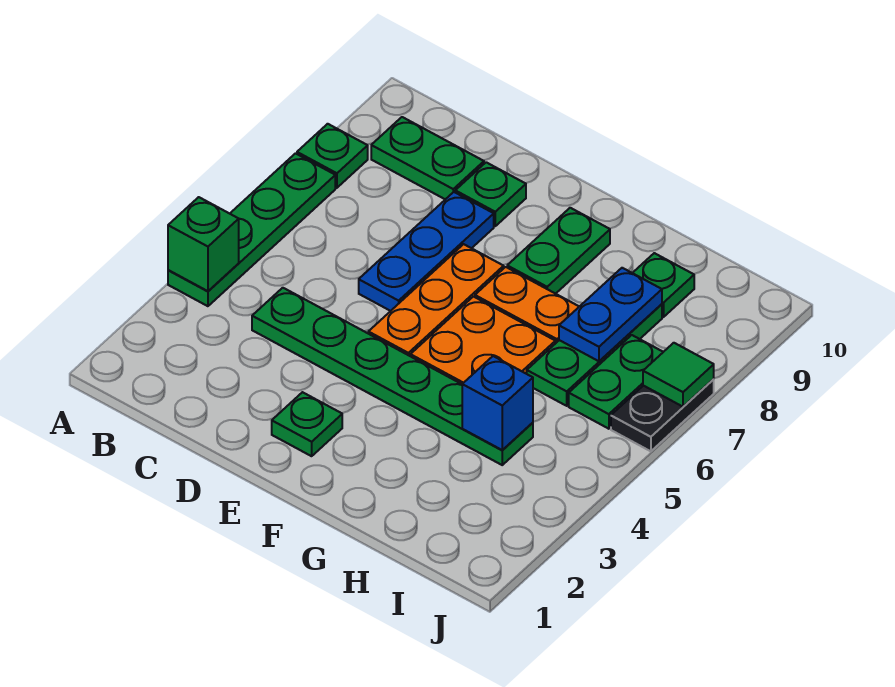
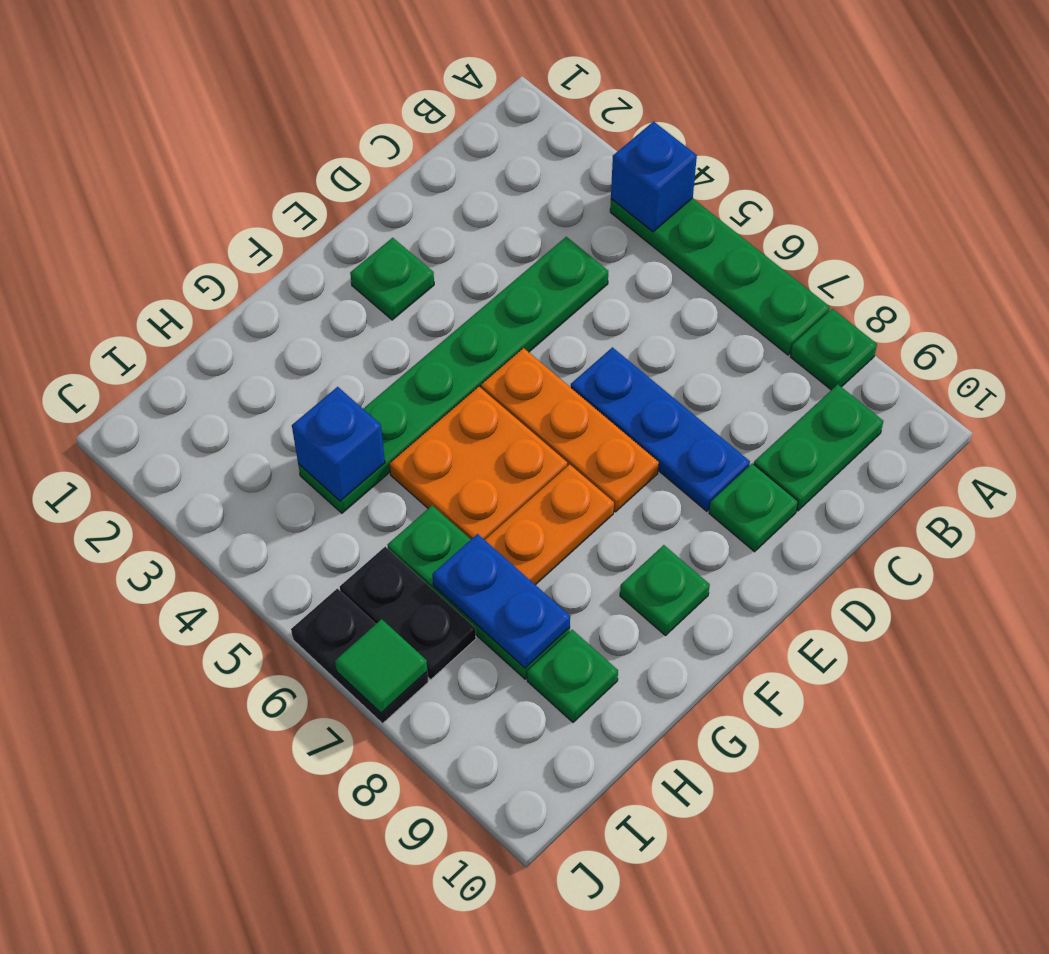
green 1x1 brick [168,197,239,291] -> blue 1x1 brick [611,121,697,232]
green 1x2 plate [507,208,610,294] -> green 1x1 plate [620,545,710,636]
green 1x2 plate [569,335,663,429] -> black 1x2 plate [340,547,476,680]

